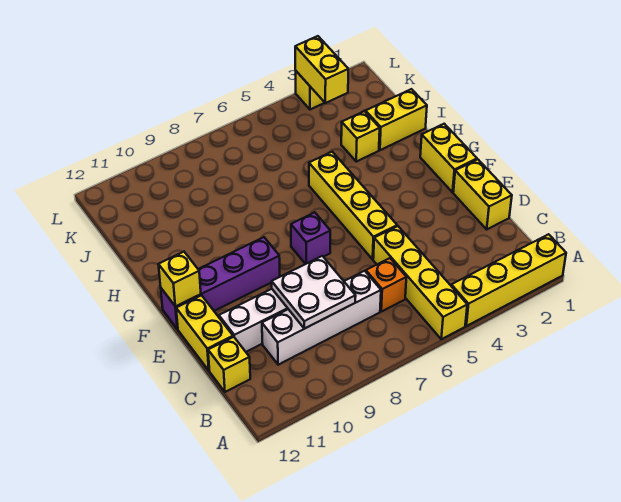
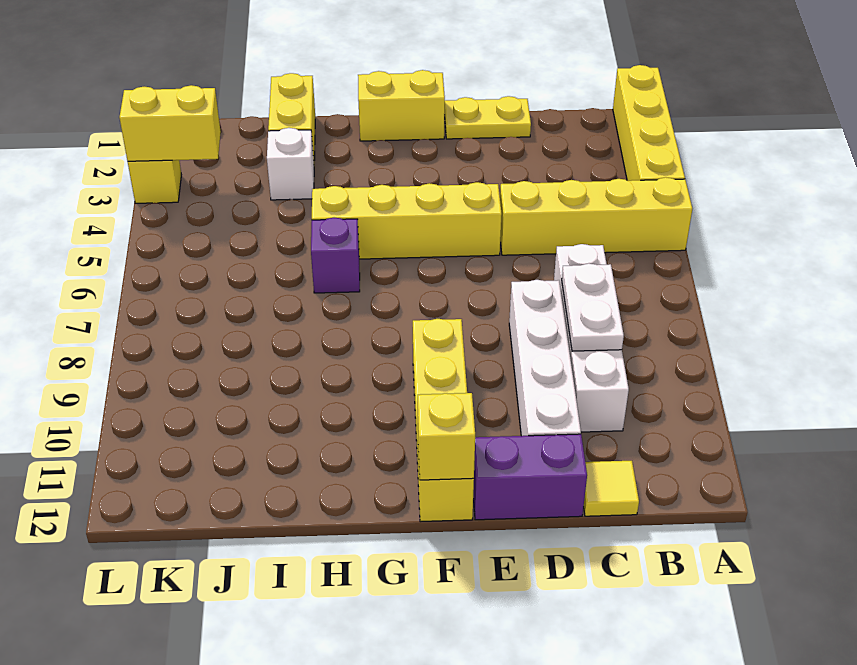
orange 1x1 brick [366,258,406,312] -> none
white 2x2 plate [272,256,356,329] -> white 1x2 plate [562,263,624,351]
yellow 1x1 brick [208,337,250,392] -> yellow 1x1 tile [584,461,639,516]
yellow 1x2 brick [453,159,512,229] -> yellow 1x2 plate [444,96,531,139]
yellow 1x2 brick [176,295,233,370] -> purple 1x2 brick [473,434,587,520]
purple 1x1 brick [291,212,330,264] -> purple 1x1 brick moved to [311,218,360,293]
purple 1x4 brick [161,237,280,329] -> yellow 1x4 brick [413,319,474,522]
yellow 1x1 brick [341,111,380,162] -> white 1x1 brick [267,128,314,200]

